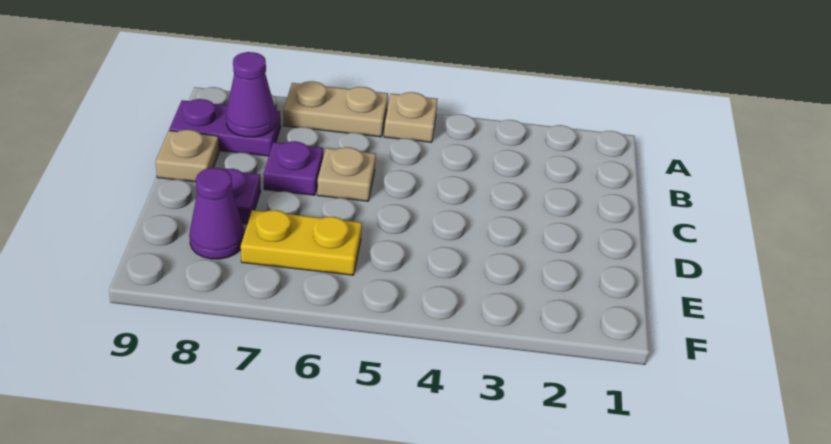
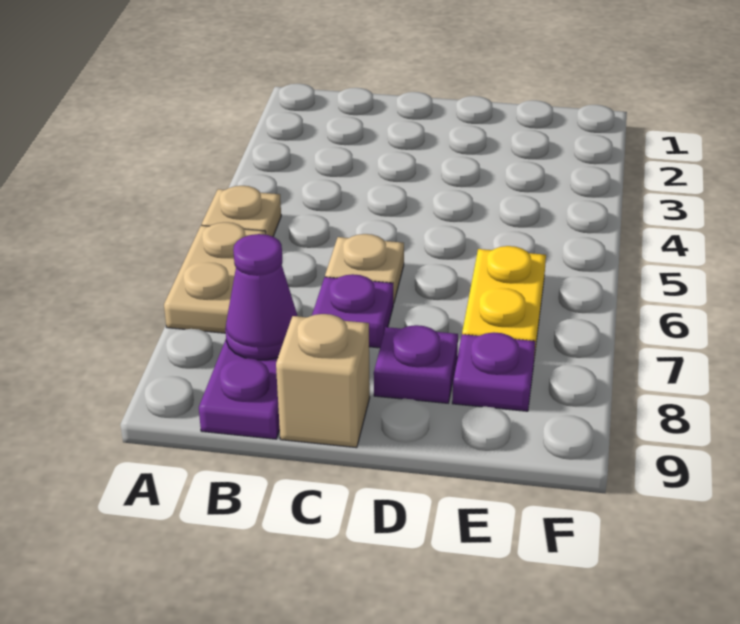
tan 1x1 plate [156,130,219,182] -> tan 1x1 brick [276,314,370,448]
purple 1x1 cone [189,168,245,259] -> purple 1x1 plate [452,332,535,411]

